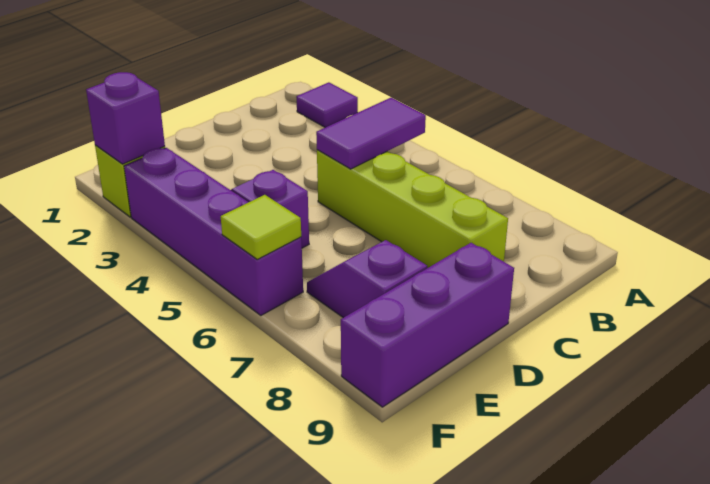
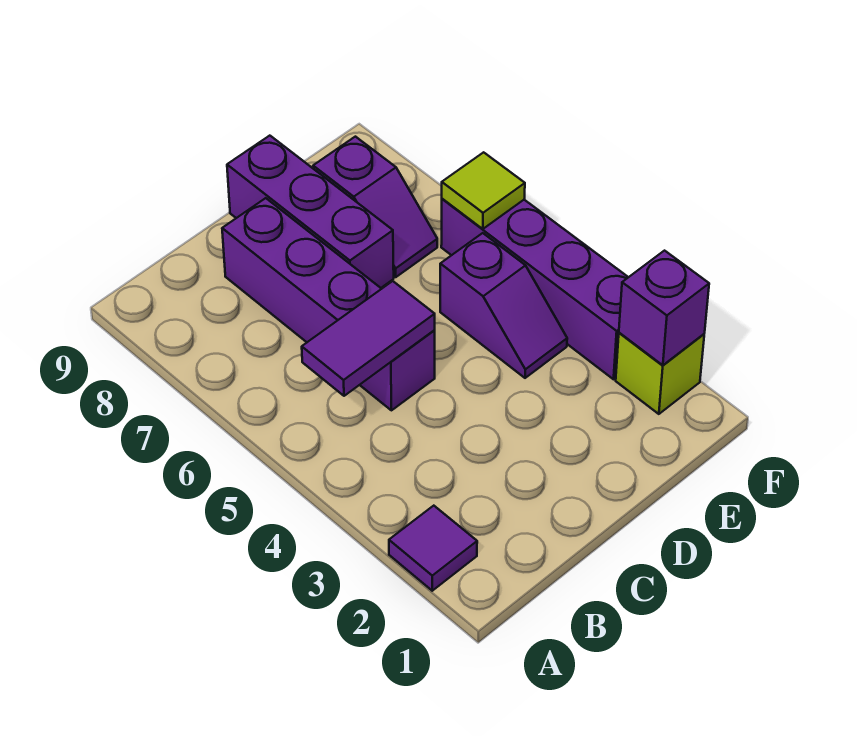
lime 1x4 brick [317,150,508,268] -> purple 1x4 brick [222,198,435,410]
purple 1x3 brick [341,243,514,407] -> purple 1x3 brick turned to [227,136,394,288]

